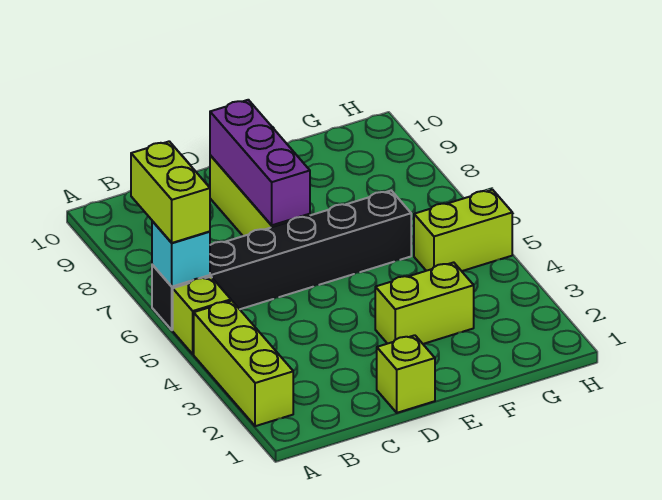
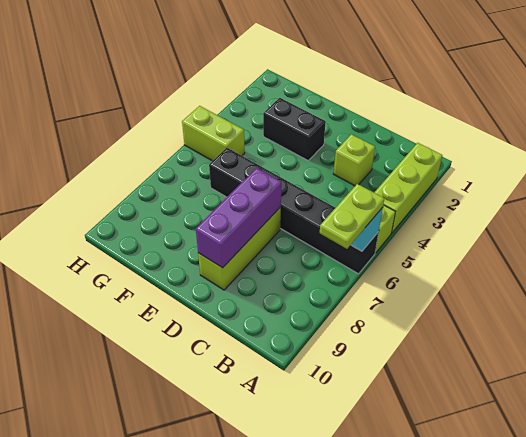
lime 1x2 brick [131,141,210,243] -> lime 1x2 plate [320,184,384,249]
lime 1x1 brick [377,335,435,413] -> lime 1x1 brick moved to [333,134,375,186]
lime 1x2 brick [375,262,474,344] -> black 1x2 brick [263,98,326,160]

